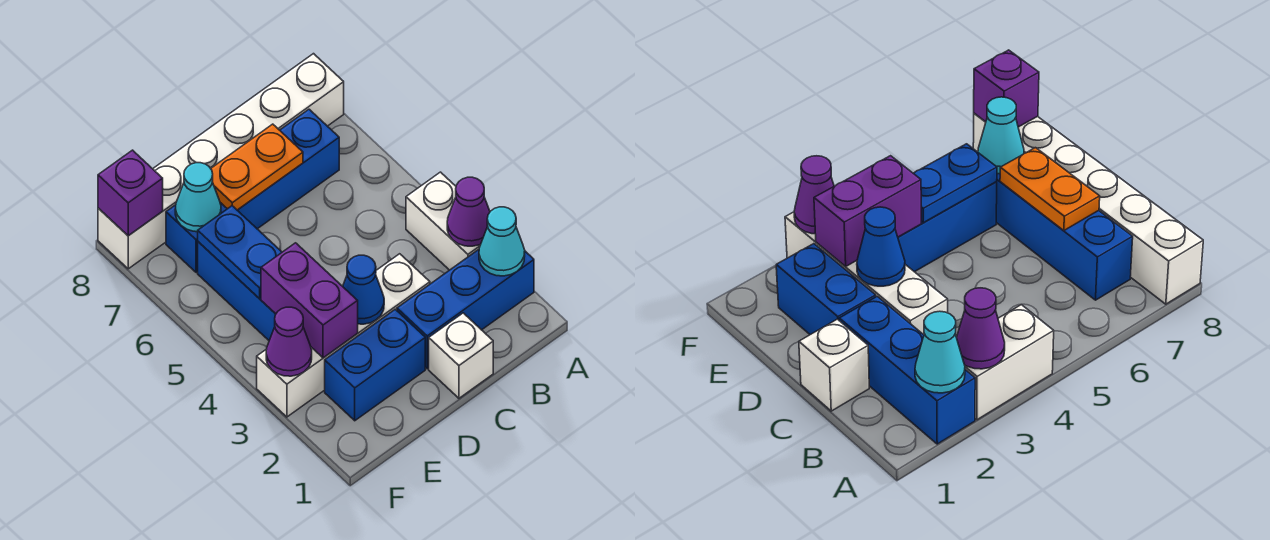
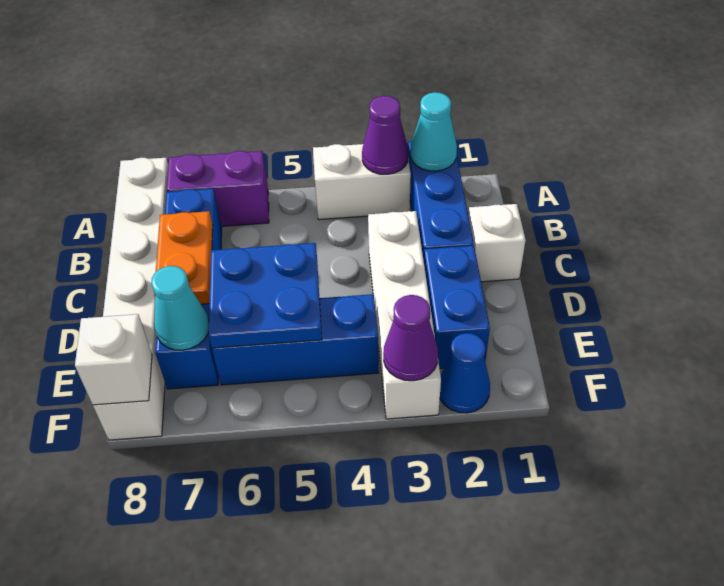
blue 1x1 cone [343,255,384,324] -> blue 1x1 cone moved to [440,333,490,413]
purple 1x2 brick [261,243,358,358] -> purple 1x2 brick moved to [167,151,269,226]
blue 1x2 plate [198,206,282,299] -> blue 2x2 plate [209,243,322,348]
purple 1x1 brick [98,150,163,236] -> white 1x1 brick [75,314,152,405]

